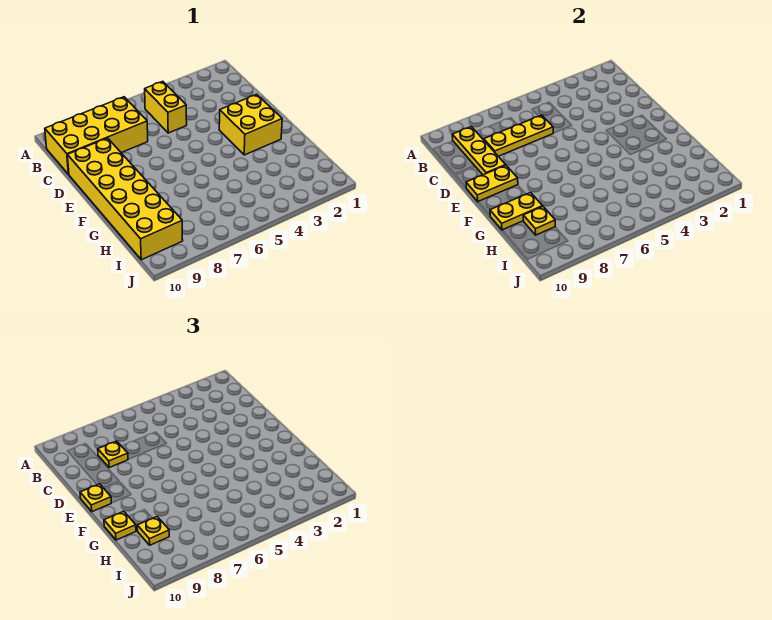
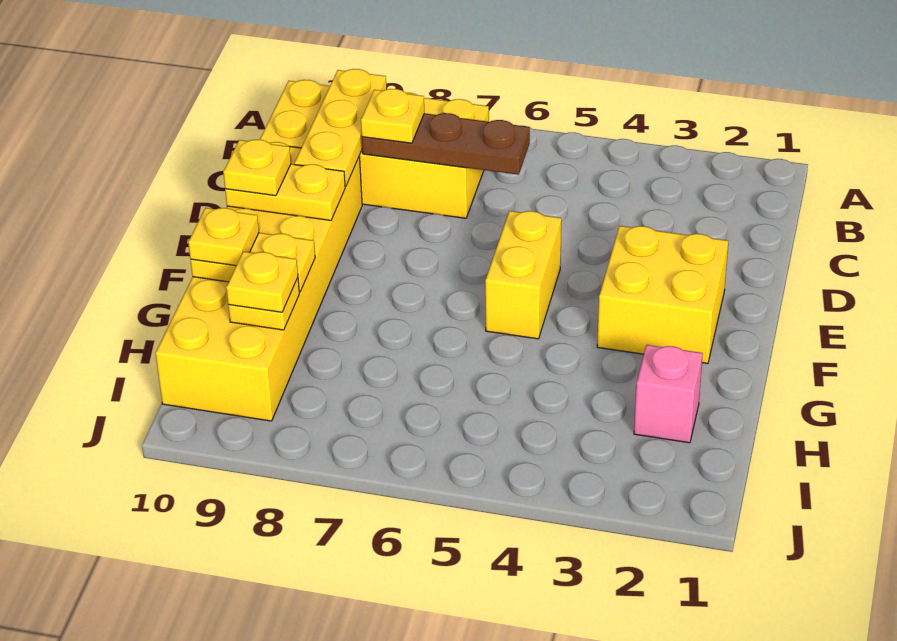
yellow 1x2 brick [145,81,187,133] -> yellow 1x2 brick moved to [485,211,561,339]
yellow 1x3 plate [484,115,553,156] -> brown 1x3 plate [362,113,530,175]
none -> pink 1x1 brick [634,345,703,443]

